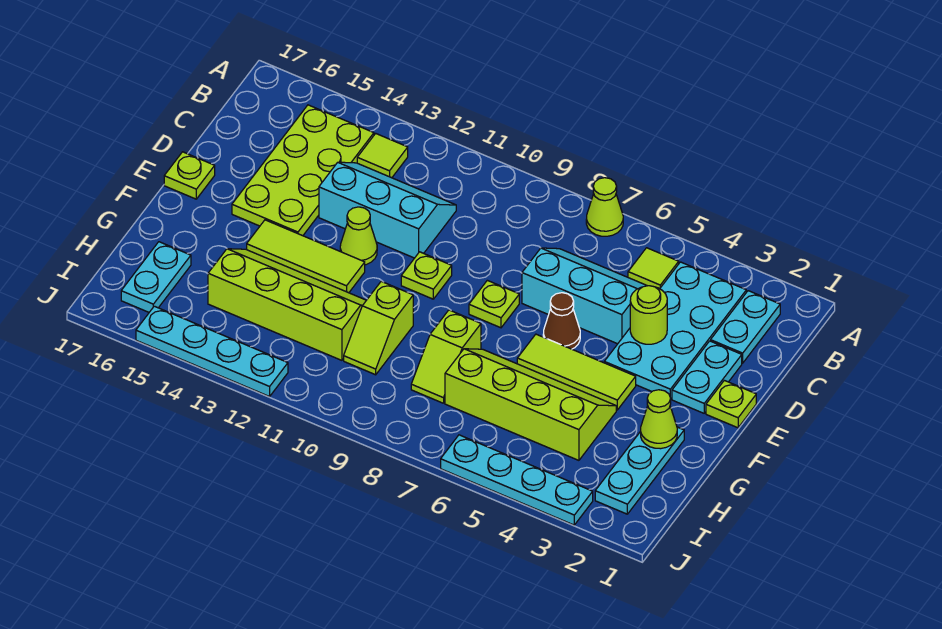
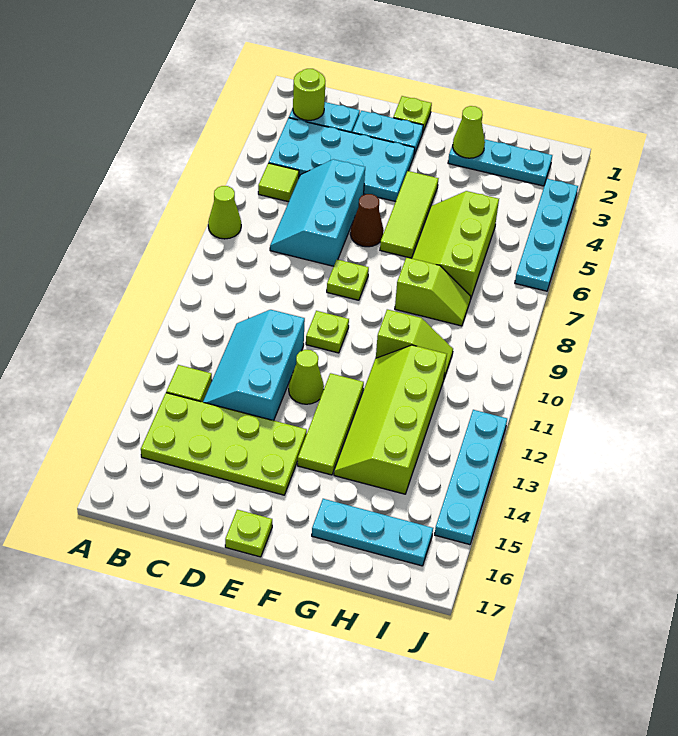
lime 1x1 round brick [630,286,667,344] -> lime 1x1 round brick moved to [293,69,325,120]
lime 2x4 slope [445,349,616,460] -> lime 2x3 slope [412,191,499,300]
cyan 1x2 plate [121,242,191,312] -> cyan 1x3 plate [312,499,433,566]

